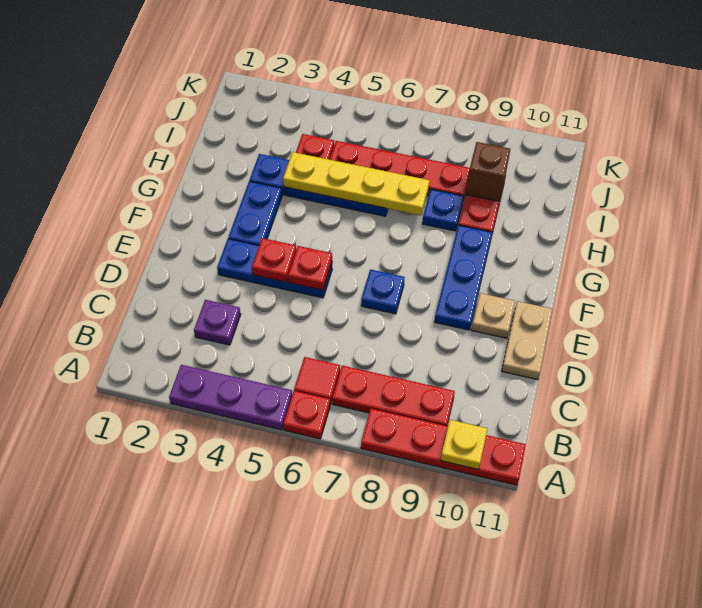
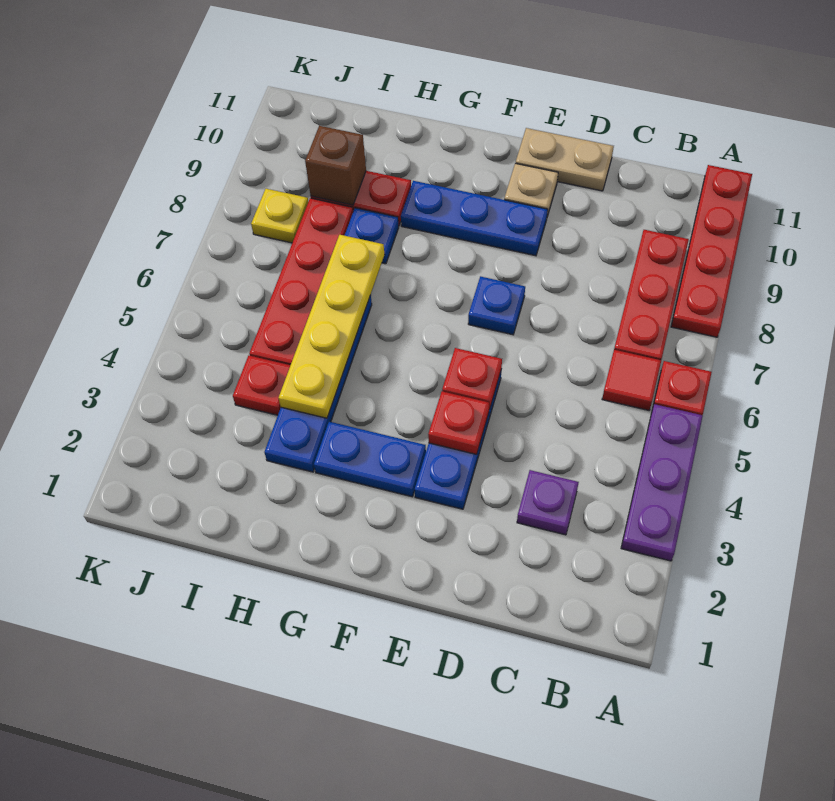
yellow 1x1 plate [441,420,487,470] -> yellow 1x1 plate moved to [251,189,308,243]

